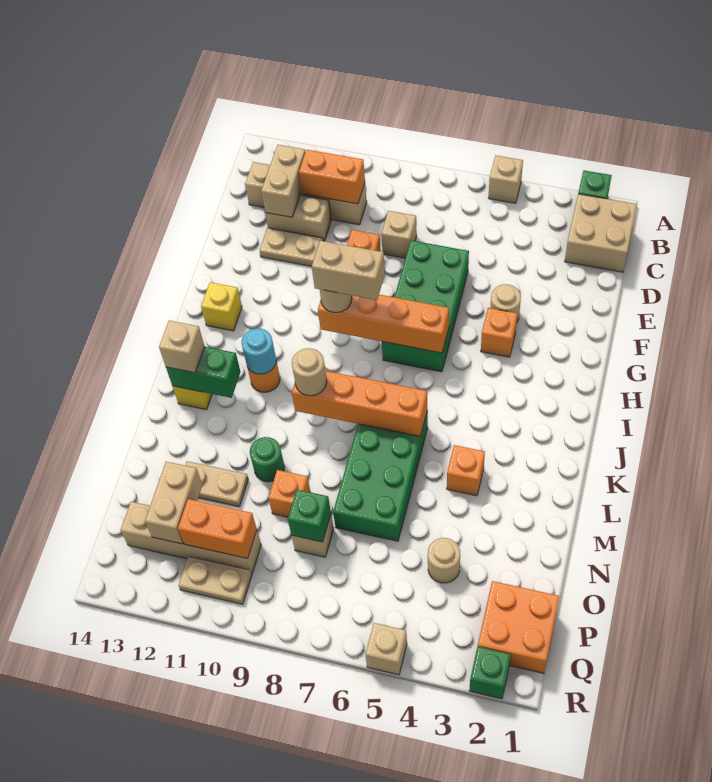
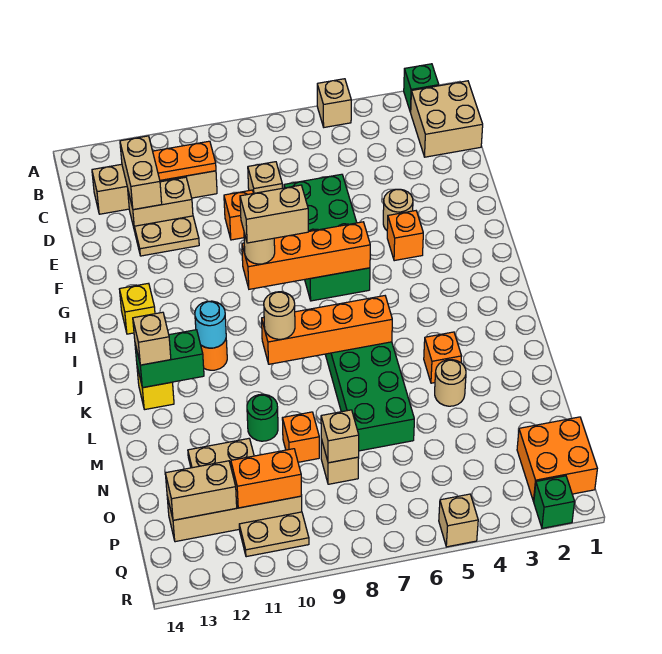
orange 1x2 brick [299,150,365,204] -> orange 1x2 plate [153,141,216,180]
tan 1x1 round brick [428,538,460,583] -> tan 1x1 round brick moved to [435,360,466,406]
green 1x1 brick [288,490,331,542] -> tan 1x1 brick [321,410,359,463]
tan 1x2 brick [145,462,202,544] -> tan 1x2 brick turned to [165,461,237,520]

